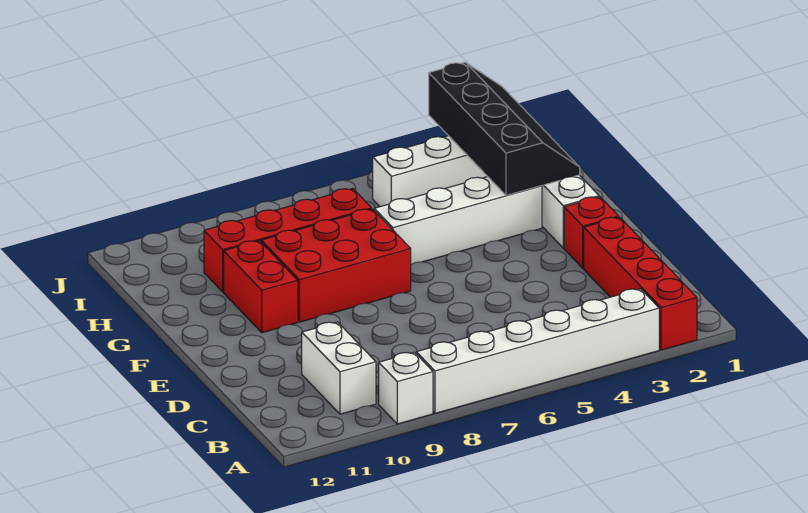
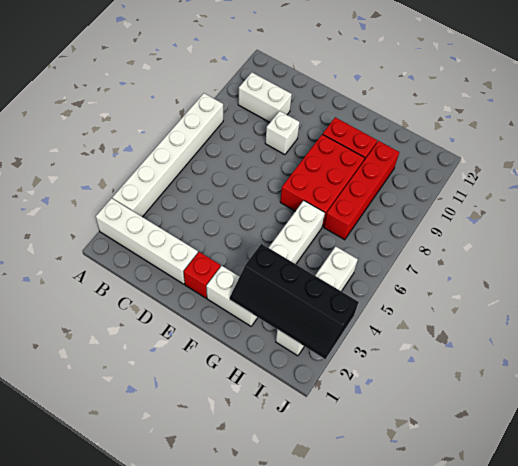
red 1x4 brick [584,217,697,350] -> white 1x4 brick [96,198,198,284]
white 1x1 brick [379,352,433,424] -> white 1x1 brick moved to [265,111,300,155]

